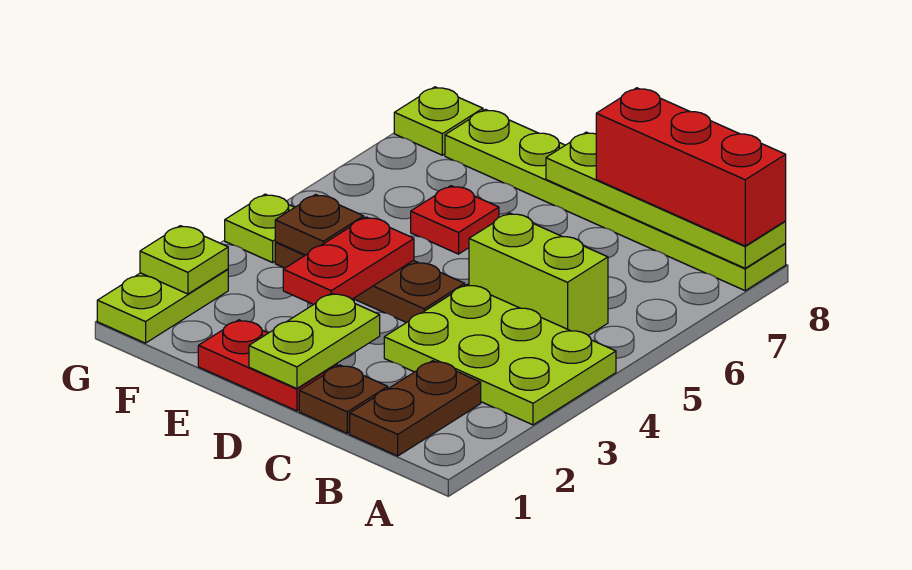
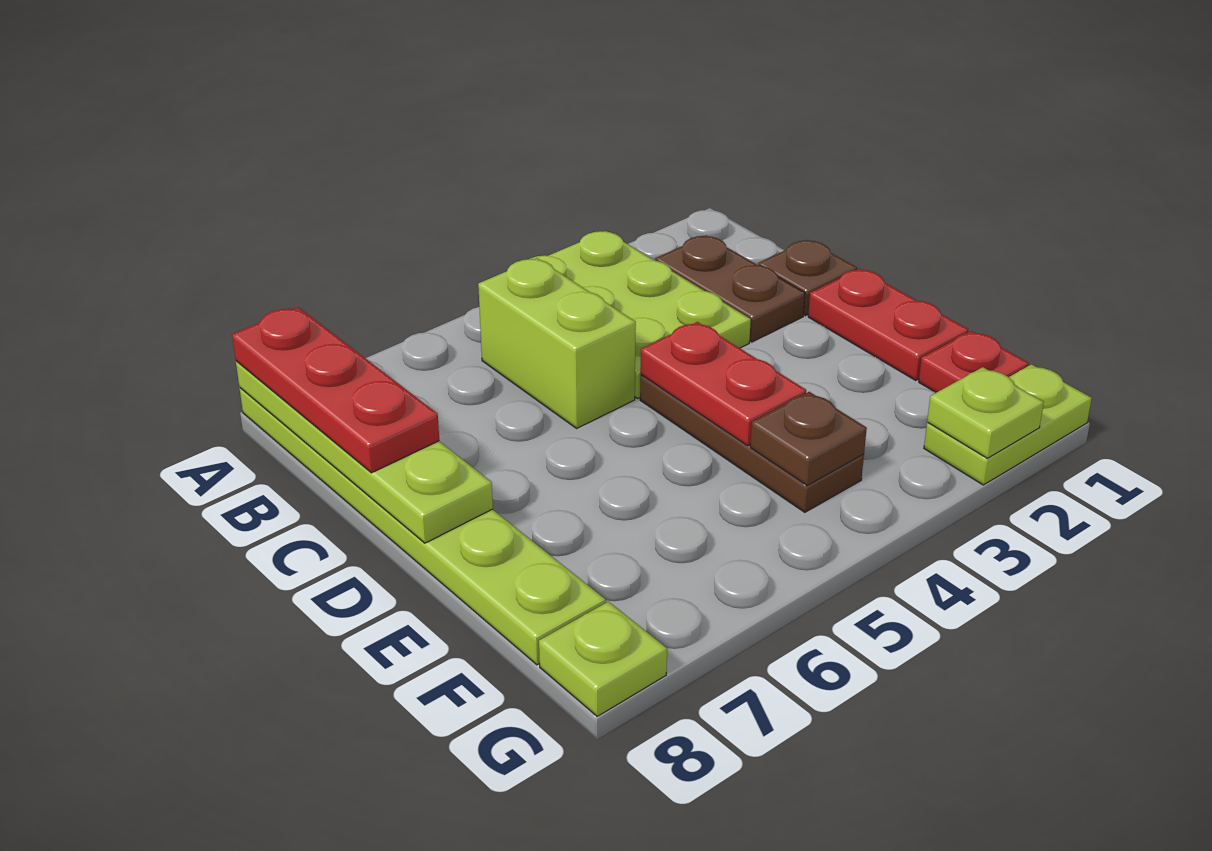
red 1x3 brick [596,88,786,246] -> red 1x3 plate [232,307,439,473]
brown 1x2 plate [350,361,481,456] -> brown 1x2 plate turned to [655,235,805,342]
lime 1x2 plate [249,293,380,389] -> none
red 1x2 plate [283,217,414,305] -> red 1x2 plate turned to [640,322,806,446]
red 1x1 plate [411,186,499,254] -> red 1x1 plate moved to [919,331,1028,393]
lime 1x1 plate [225,194,295,263] -> none

